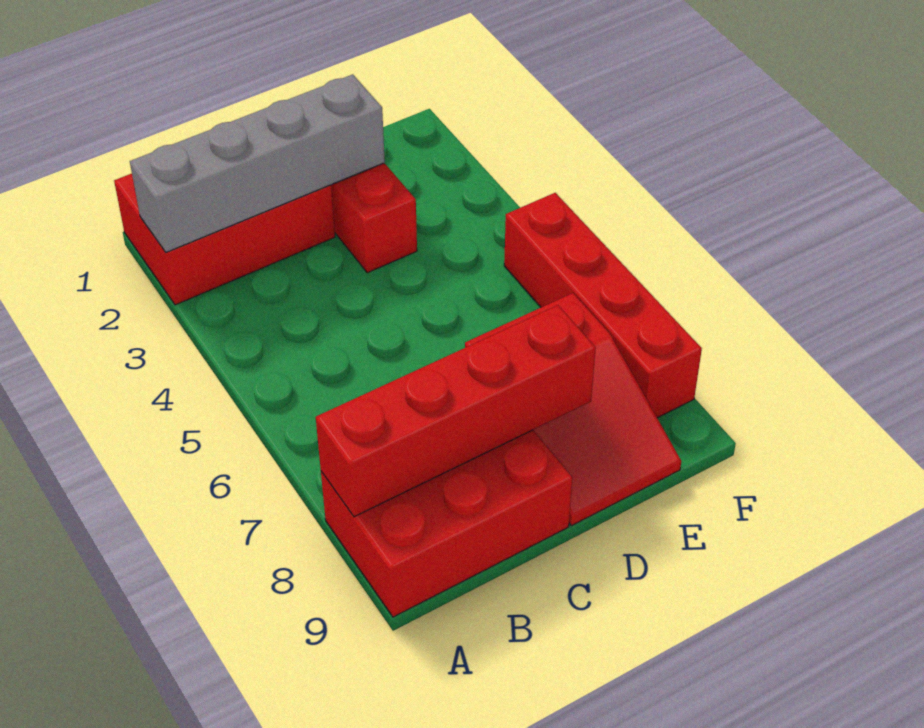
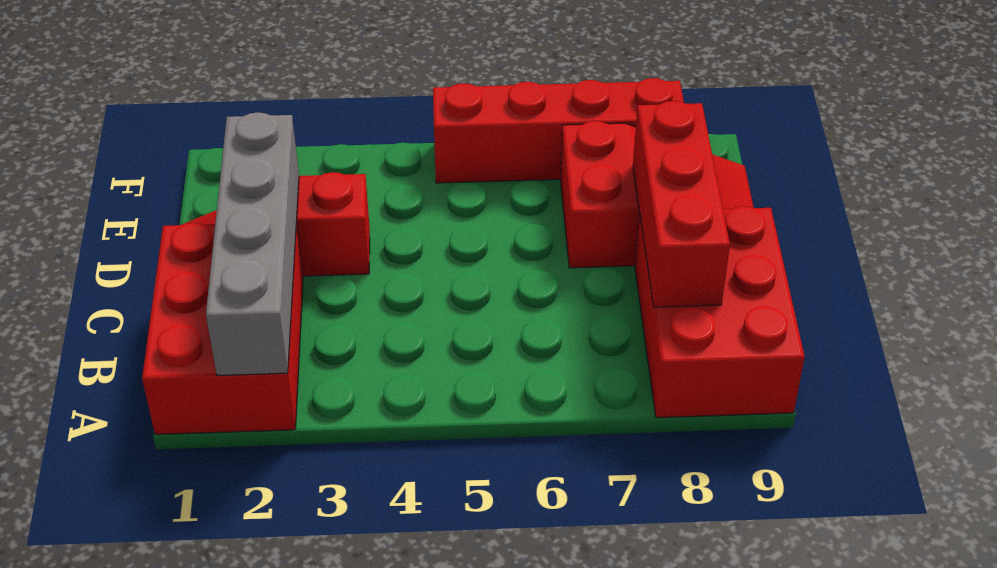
red 1x4 brick [316,305,596,517] -> red 1x3 brick [633,101,730,307]

